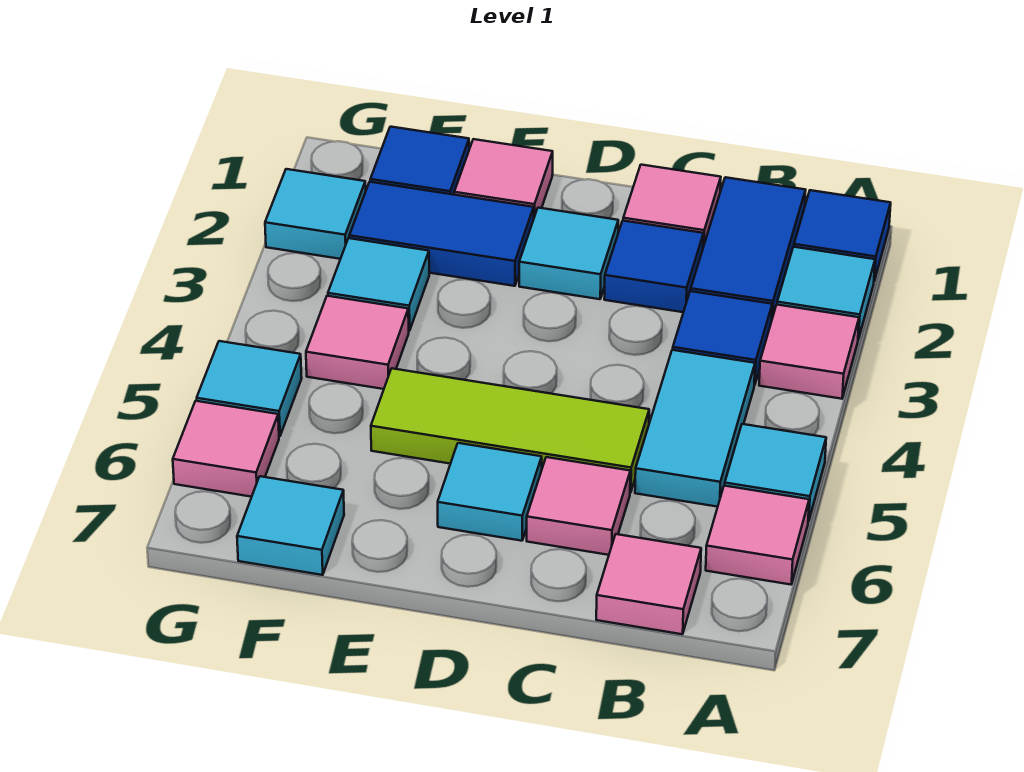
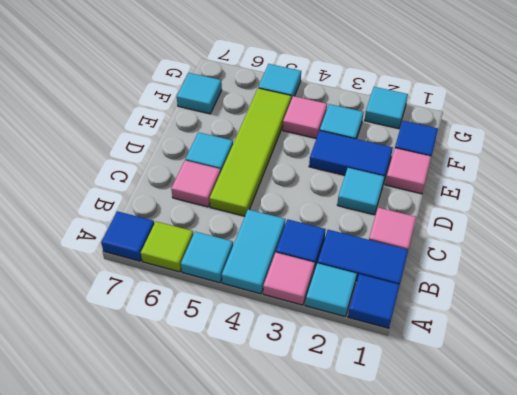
pink 1x1 tile [706,486,809,585] -> lime 1x1 tile [141,221,193,272]
cyan 1x2 tile [635,350,755,507] -> cyan 1x2 tile turned to [222,209,285,294]
pink 1x1 tile [596,534,701,634] -> none
blue 1x1 tile [604,221,704,312] -> blue 1x1 tile moved to [101,211,154,261]
lime 1x3 tile [371,368,649,493] -> lime 1x4 tile [210,88,291,216]
blue 1x2 tile [349,182,534,286] -> blue 1x2 tile turned to [309,131,393,180]
pink 1x1 tile [173,401,279,497] -> none

